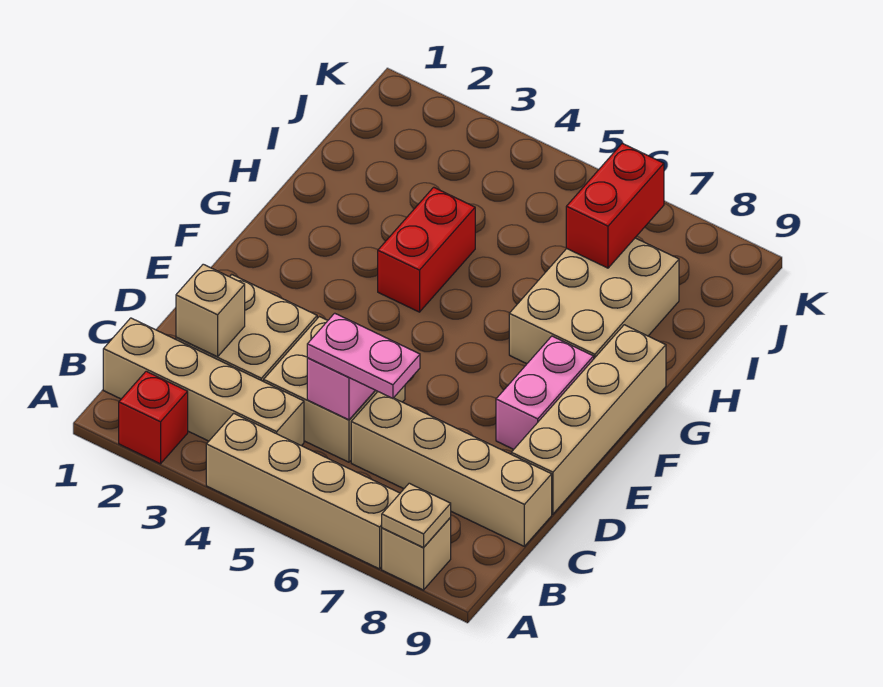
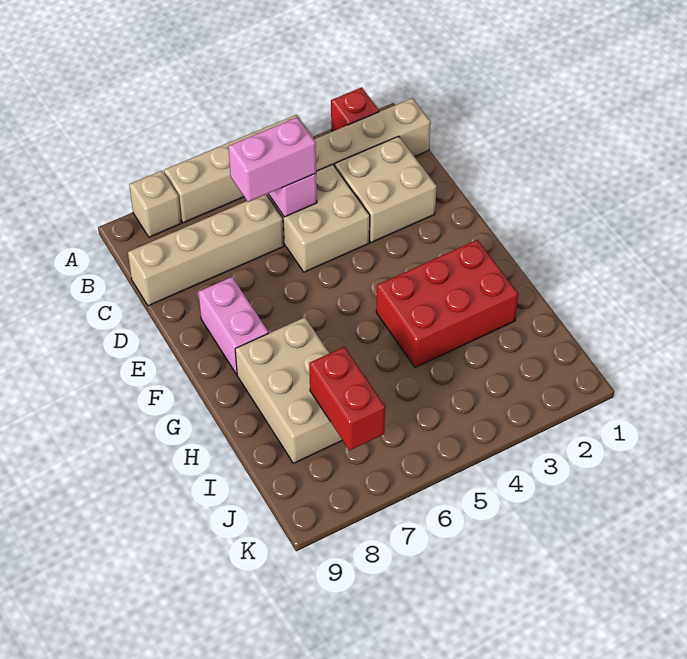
tan 1x1 plate [382,483,451,548] -> none
tan 1x1 brick [176,264,245,357] -> none
pink 1x2 plate [307,313,420,398] -> pink 1x2 brick [228,117,316,202]
tan 1x4 brick [511,325,666,514] -> none
red 1x2 brick [378,187,475,312] -> red 2x3 brick [376,240,518,368]

